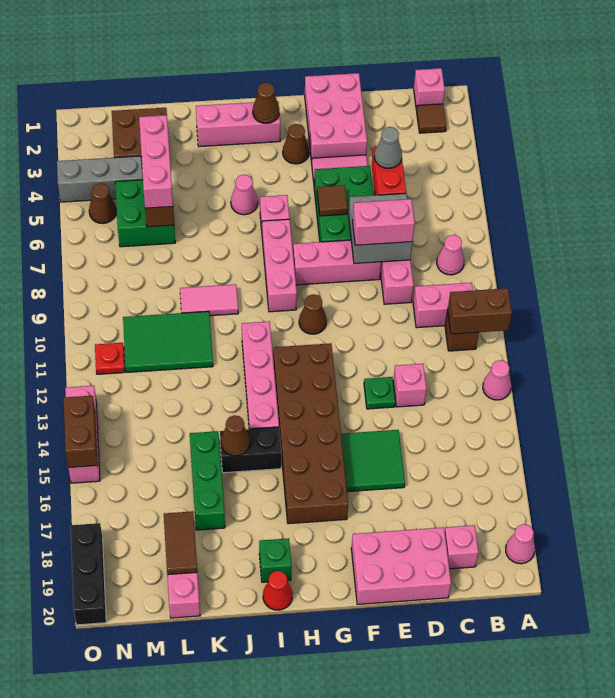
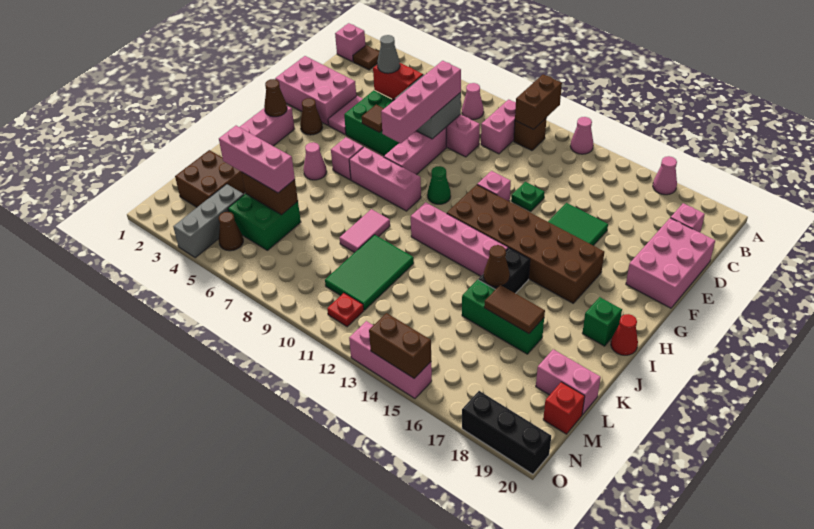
pink 1x1 cone [506,524,535,564] -> pink 1x1 cone moved to [653,156,677,195]
pink 1x2 brick [353,199,415,245] -> pink 1x4 brick [381,61,461,143]
pink 1x1 brick [393,364,427,407] -> pink 1x1 brick moved to [477,171,511,202]
brown 1x1 cone [299,294,327,334] -> green 1x1 cone [427,166,451,204]
brown 1x2 tile [164,511,197,575] -> brown 1x2 tile moved to [484,285,545,334]
none -> red 1x1 brick [543,382,585,434]

